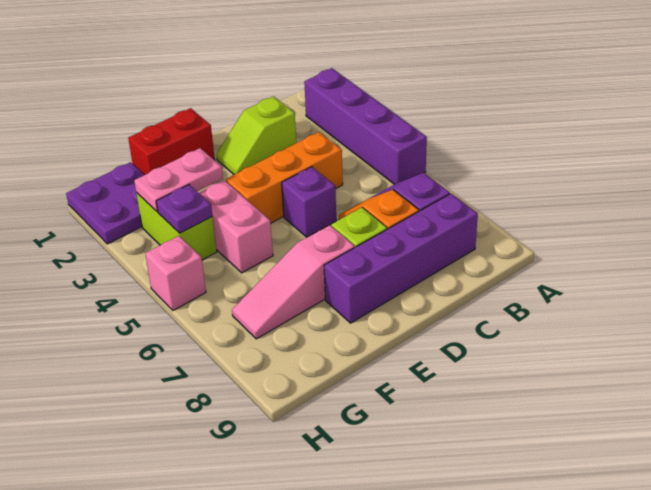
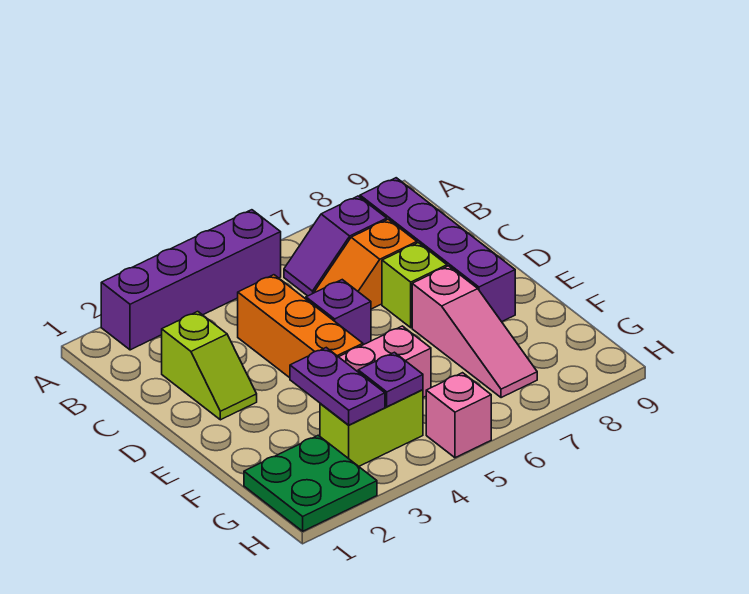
red 1x2 brick [128,108,215,175] -> none
pink 1x2 plate [134,148,223,212] -> purple 1x2 plate [290,348,385,425]
purple 2x2 plate [66,162,144,244] -> green 2x2 plate [244,435,377,531]

